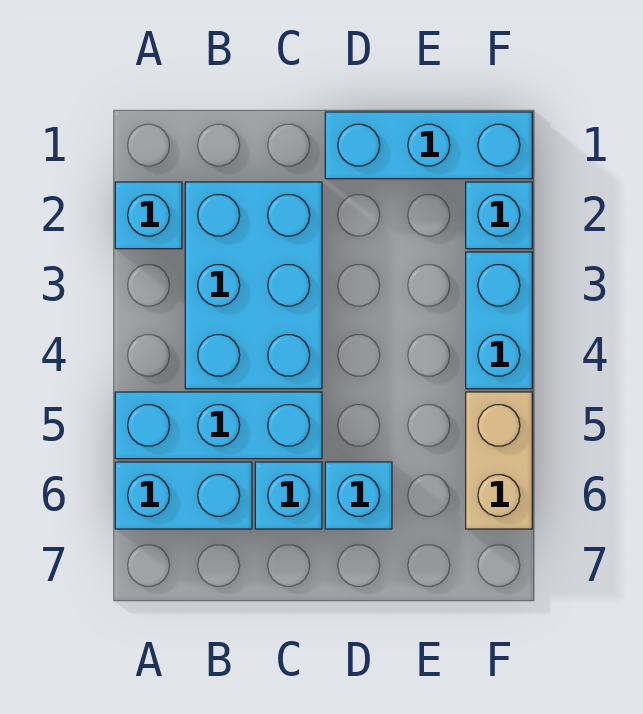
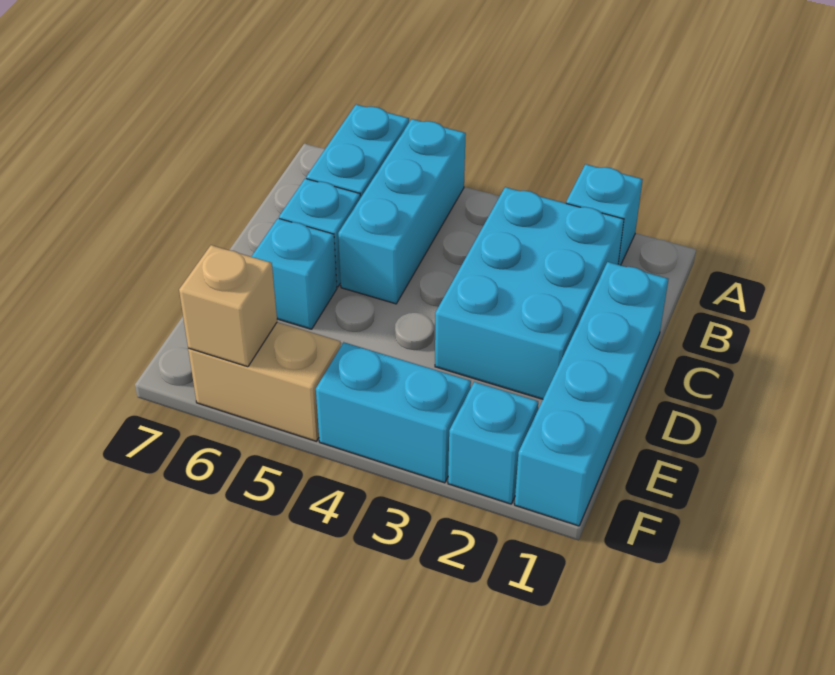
cyan 2x3 brick [185,182,322,389] -> cyan 2x3 brick turned to [435,187,624,399]
cyan 1x3 brick [325,112,532,179] -> cyan 1x4 brick [515,262,668,526]
none -> tan 1x1 brick [179,245,277,367]

